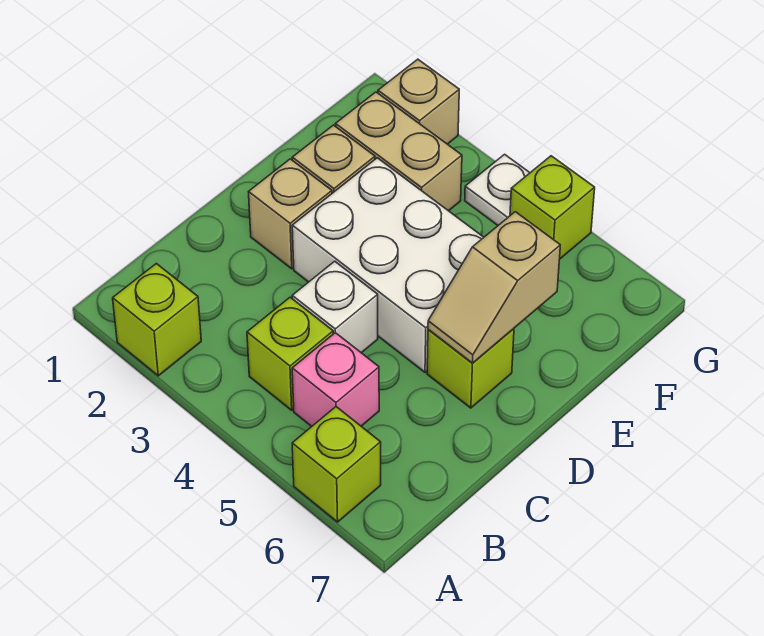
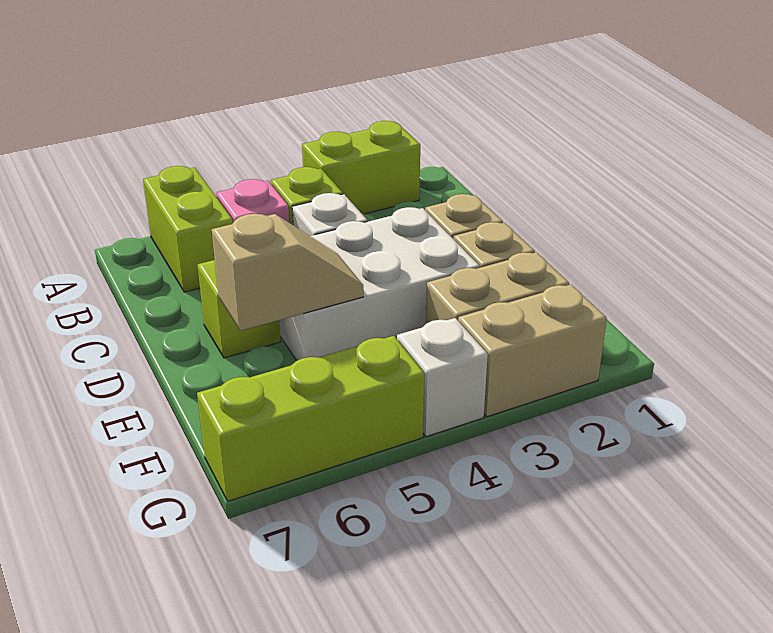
lime 1x1 brick [113,264,201,376] -> lime 1x2 brick [302,121,420,214]
lime 1x1 brick [292,407,381,522] -> lime 1x2 brick [143,166,233,292]
tan 1x2 slope [428,212,560,363] -> tan 1x2 slope turned to [212,214,363,331]
tan 1x1 brick [378,59,459,144] -> tan 1x2 brick [458,284,607,417]
white 1x1 plate [465,154,530,225] -> white 1x1 brick [397,318,488,437]
lime 1x1 brick [510,156,595,259] -> lime 1x3 brick [197,336,424,501]

